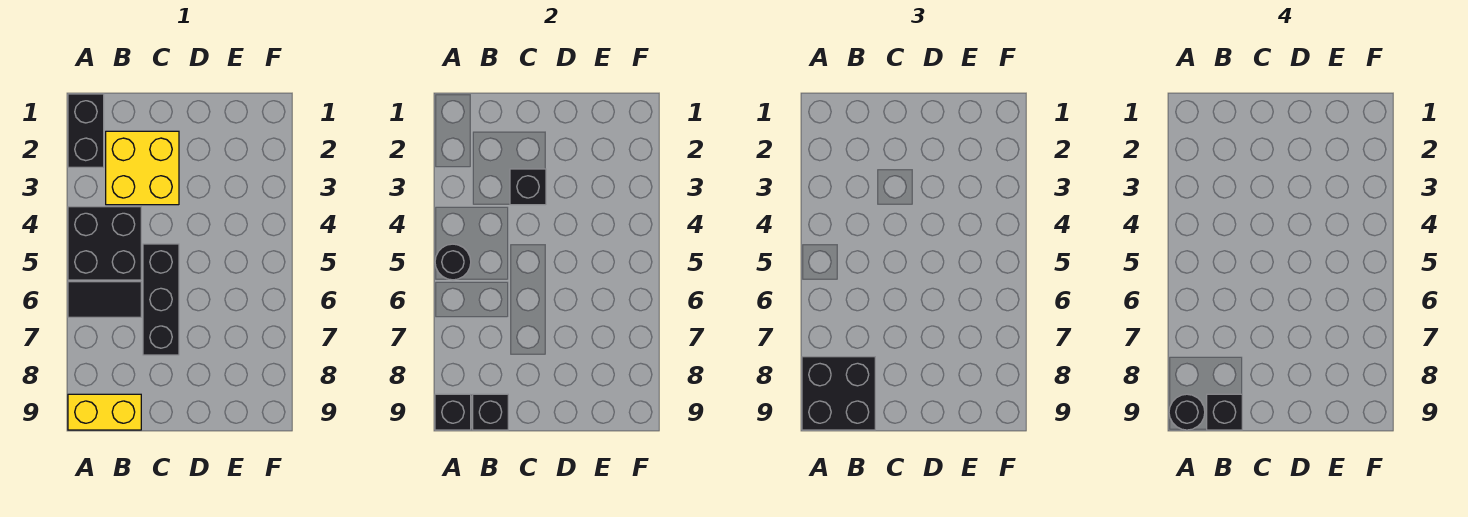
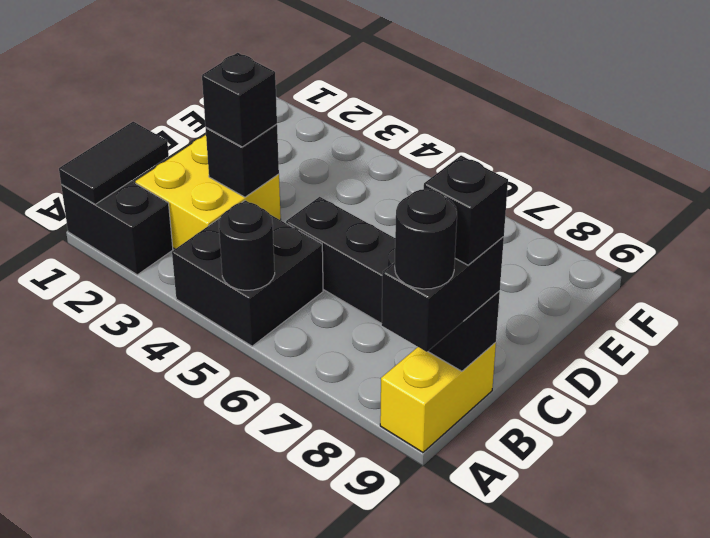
black 1x2 tile [68,282,141,317] -> black 1x2 tile moved to [59,122,169,204]
black 2x2 brick [802,357,875,430] -> black 1x2 brick [382,237,504,352]
black 1x1 brick [435,394,471,430] -> black 1x1 brick moved to [202,53,277,147]

